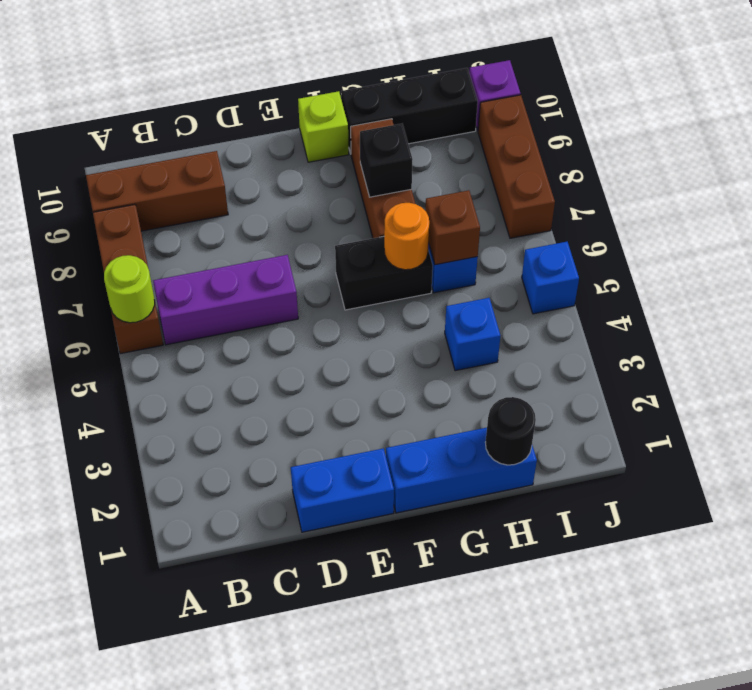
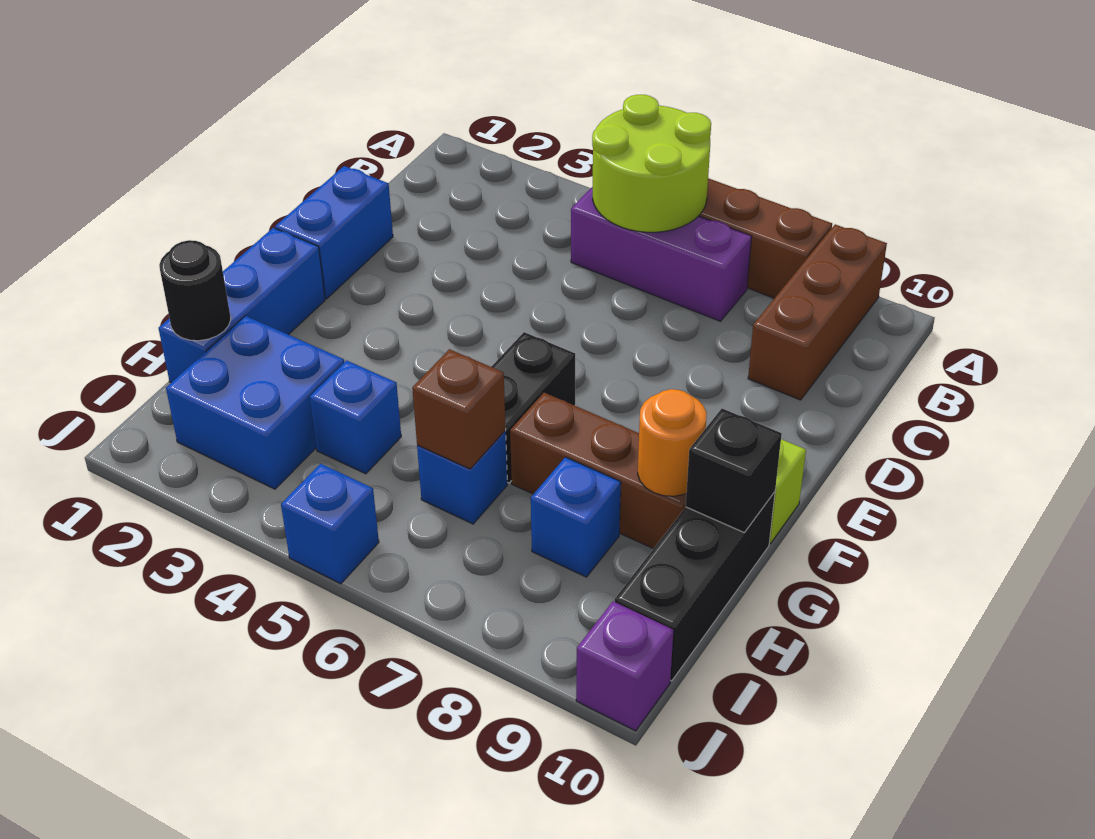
lime 1x1 round brick [104,255,155,323] -> lime 2x2 round brick [592,95,711,232]
purple 1x3 brick [153,255,298,345] -> purple 1x3 brick turned to [571,187,752,321]
orange 1x1 round brick [384,203,429,270] -> orange 1x1 round brick moved to [638,389,707,496]
black 1x1 brick [360,124,413,197] -> black 1x1 brick moved to [686,409,782,533]
none -> blue 2x2 brick [166,316,344,489]
none -> blue 1x1 brick [531,457,621,577]
brown 1x3 brick [478,95,555,238] -> none

